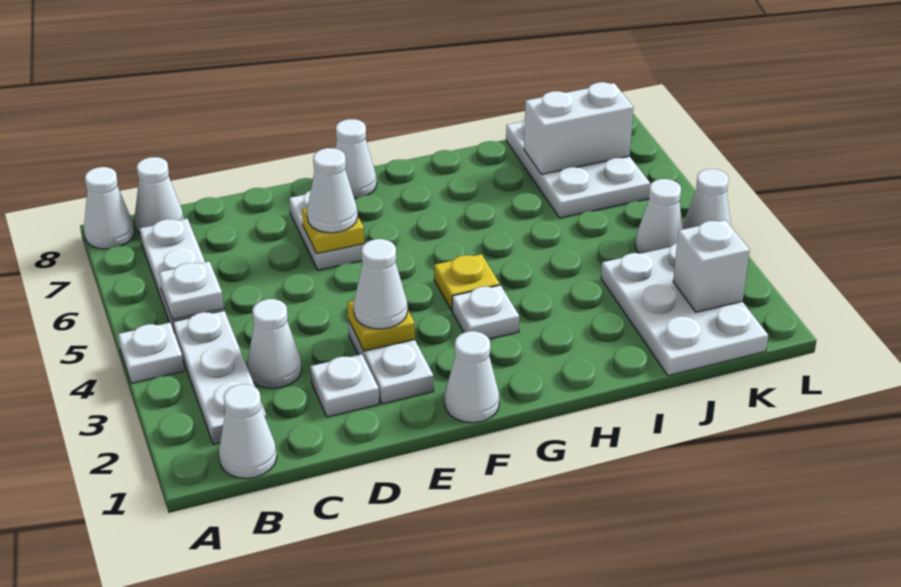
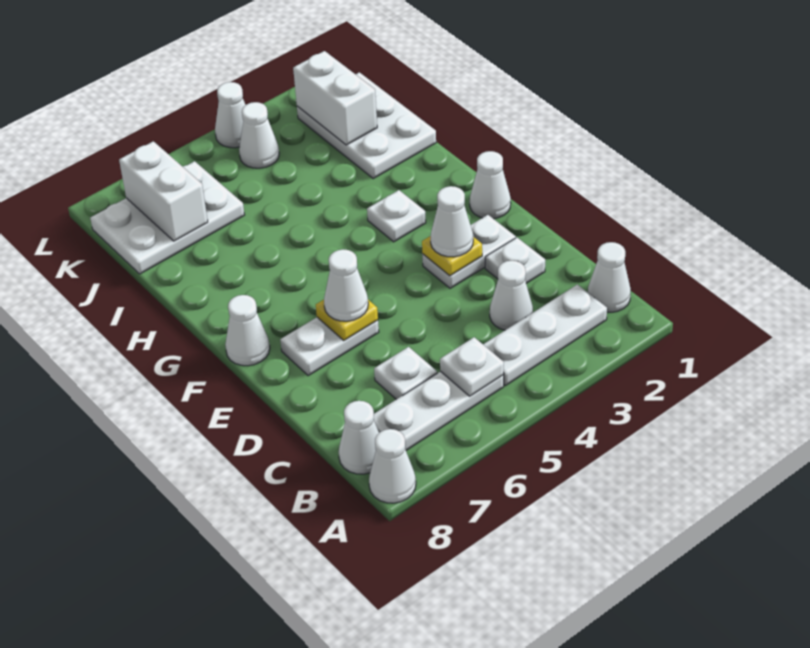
white 1x1 plate [118,322,184,383] -> white 1x1 plate moved to [374,347,437,399]
yellow 1x1 plate [434,254,500,311] -> none
white 2x3 plate [601,243,768,376] -> white 2x3 plate turned to [297,72,436,179]
white 1x1 brick [673,220,750,312] -> white 1x2 brick [293,51,377,145]

